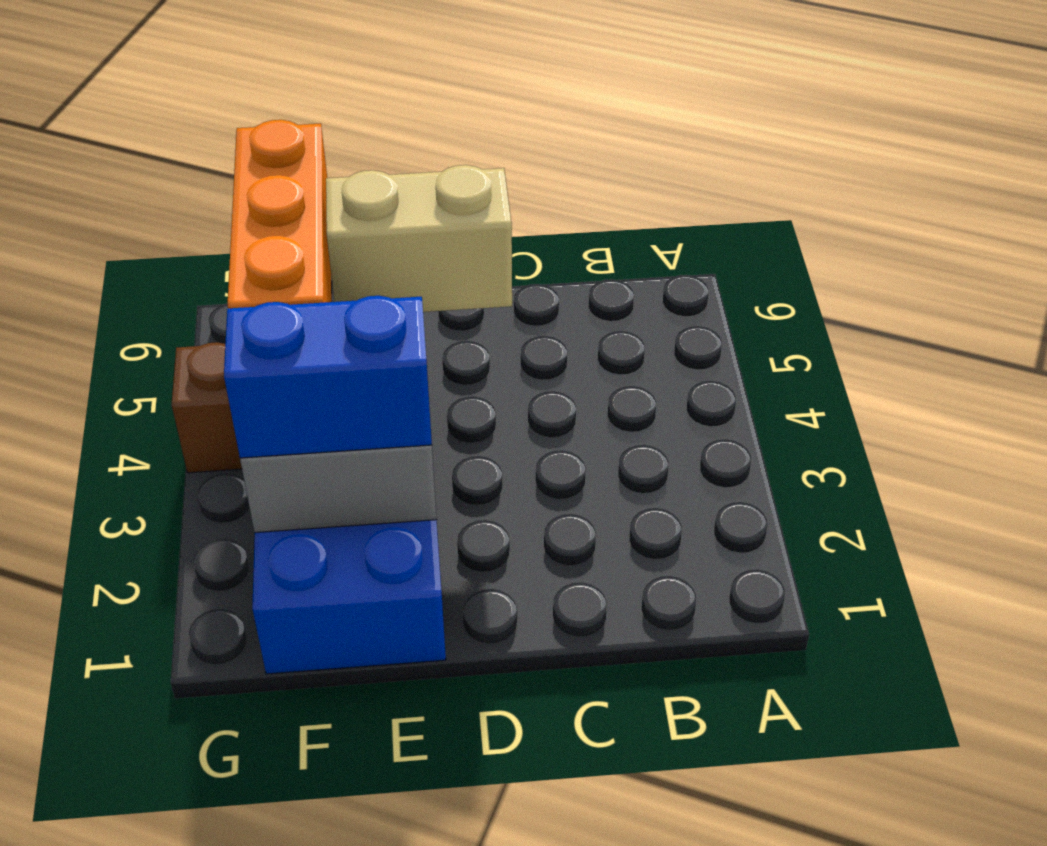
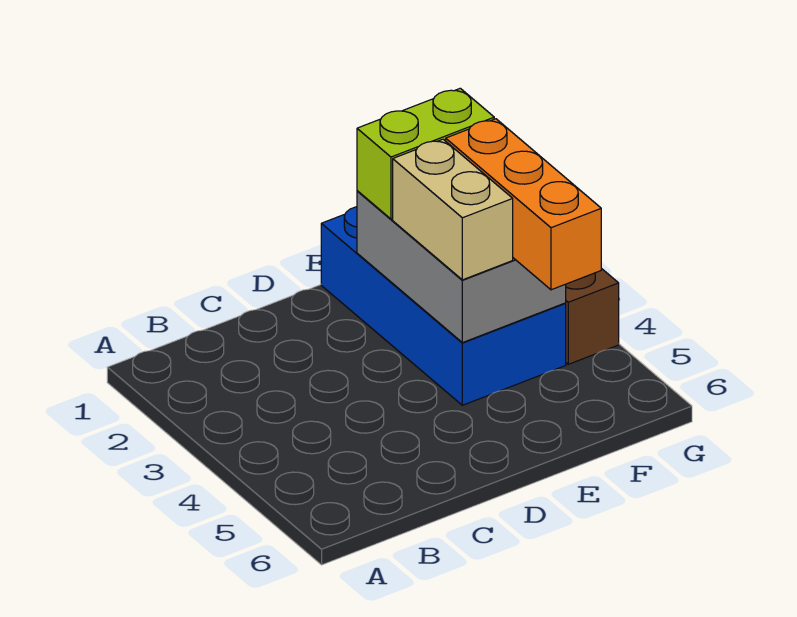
tan 1x2 brick [326,165,512,312] -> tan 1x2 brick turned to [393,139,513,280]
blue 1x2 brick [224,296,432,458] -> lime 1x2 brick [357,88,494,219]

